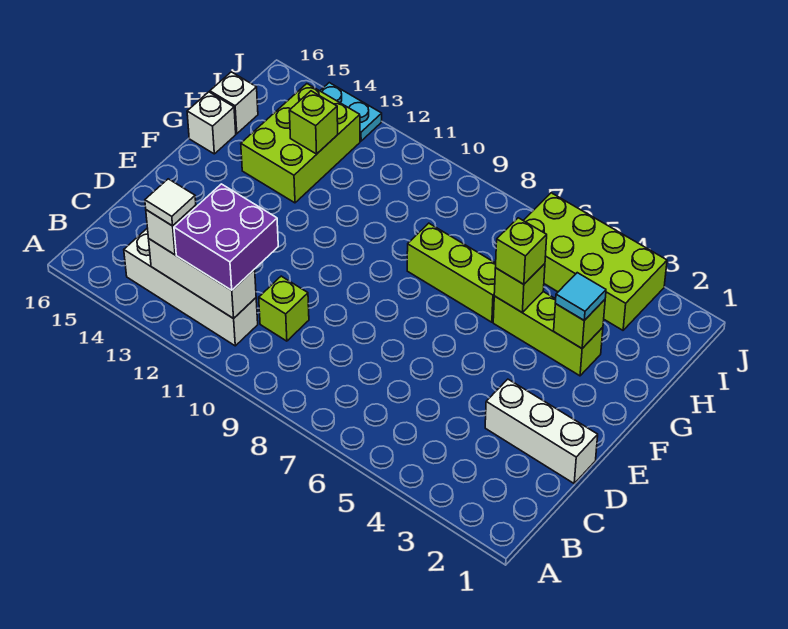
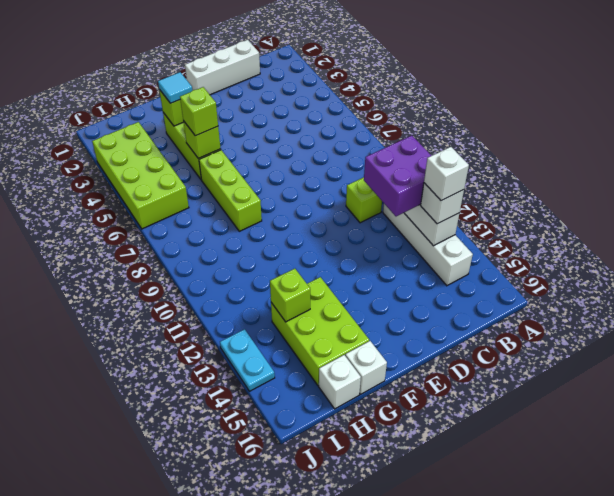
white 1x1 tile [145,179,196,226] -> white 1x1 brick [424,147,469,201]
white 1x3 brick [485,379,598,483] -> white 1x3 brick turned to [185,40,260,95]
lime 2x3 brick [241,84,360,203] -> lime 2x3 brick turned to [271,277,369,386]

